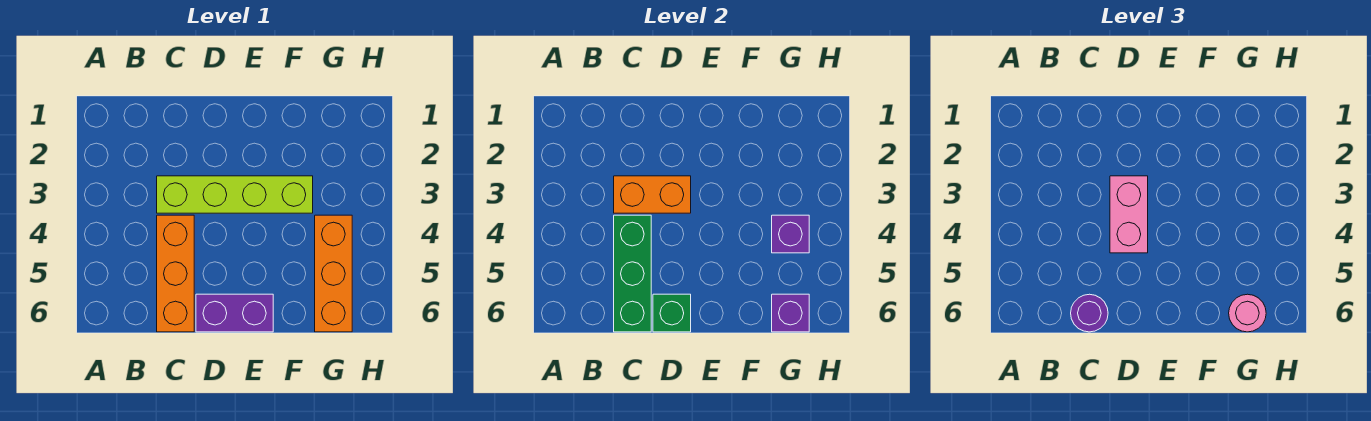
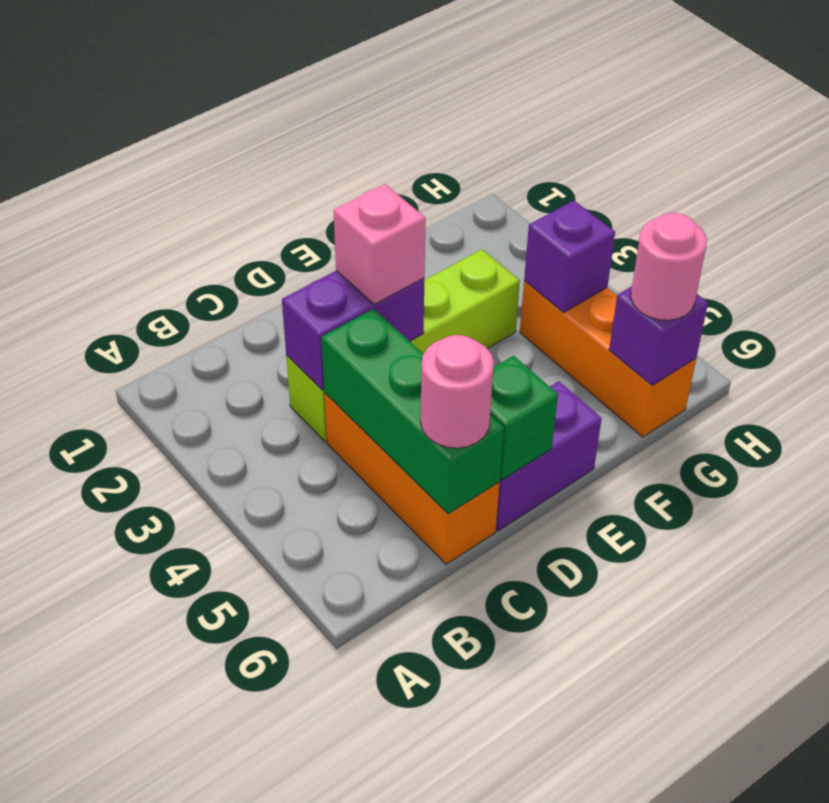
orange 1x2 brick [614,176,691,213] -> purple 1x2 brick [282,271,424,390]
purple 1x1 round brick [1071,294,1108,332] -> pink 1x1 round brick [421,335,494,448]
pink 1x2 brick [1110,176,1148,253] -> pink 1x1 brick [334,184,426,304]

